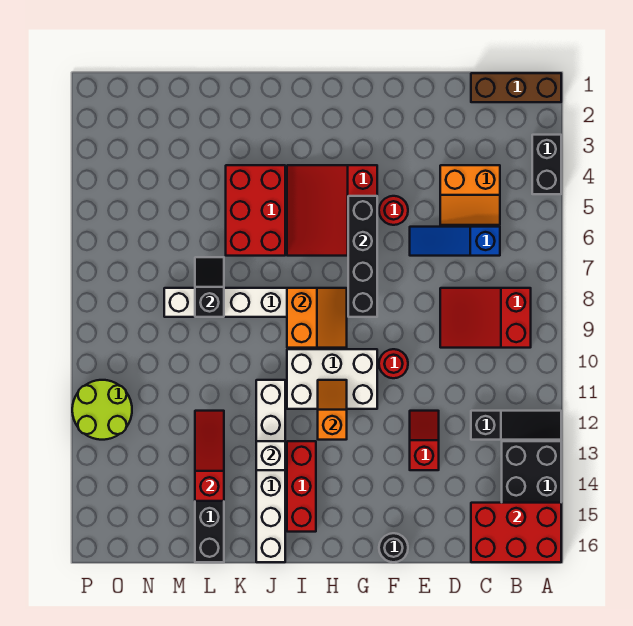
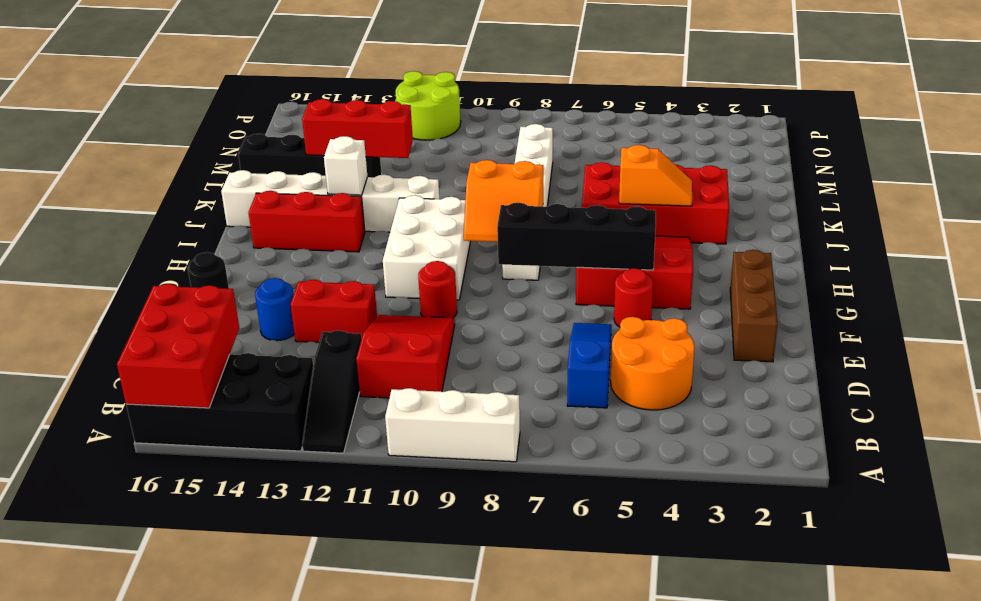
brown 1x3 brick [471,73,561,102] -> brown 1x3 brick moved to [730,250,778,362]
black 1x2 brick [532,135,561,194] -> none
none -> white 1x3 brick [385,388,520,462]
red 2x3 slope [440,288,531,348] -> red 2x3 slope moved to [356,315,455,398]
orange 2x2 slope [440,165,500,225] -> orange 2x2 round brick [611,317,695,410]
red 1x2 slope [410,411,439,470] -> red 1x2 brick [291,280,377,342]
none -> blue 1x1 round brick [255,278,295,341]
orange 1x2 slope [318,380,347,440] -> orange 1x2 slope moved to [619,145,692,206]
red 2x3 brick [226,165,285,256] -> red 2x4 brick [582,162,729,244]
black 1x2 slope [195,257,224,317] -> none
red 1x3 slope [195,411,224,501] -> red 1x3 brick [302,99,413,158]

